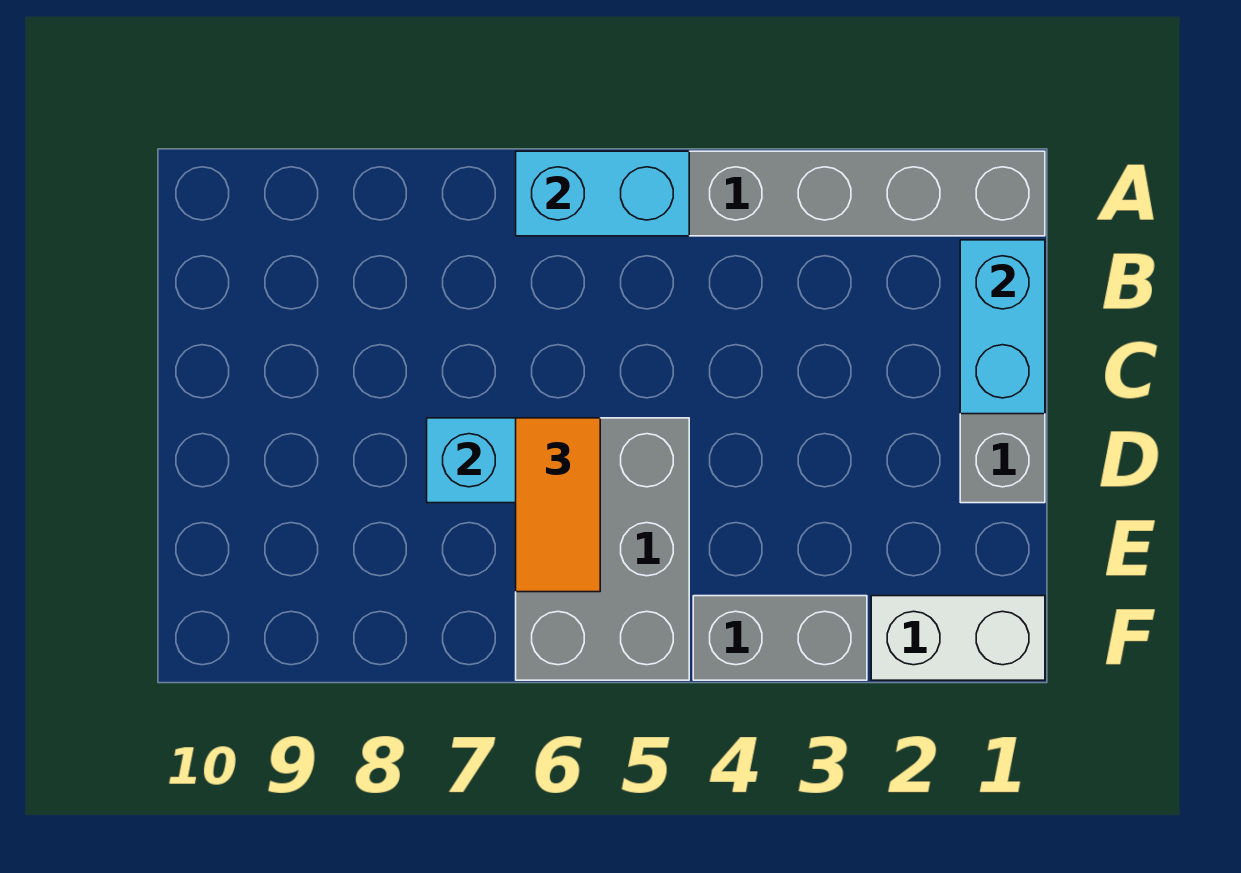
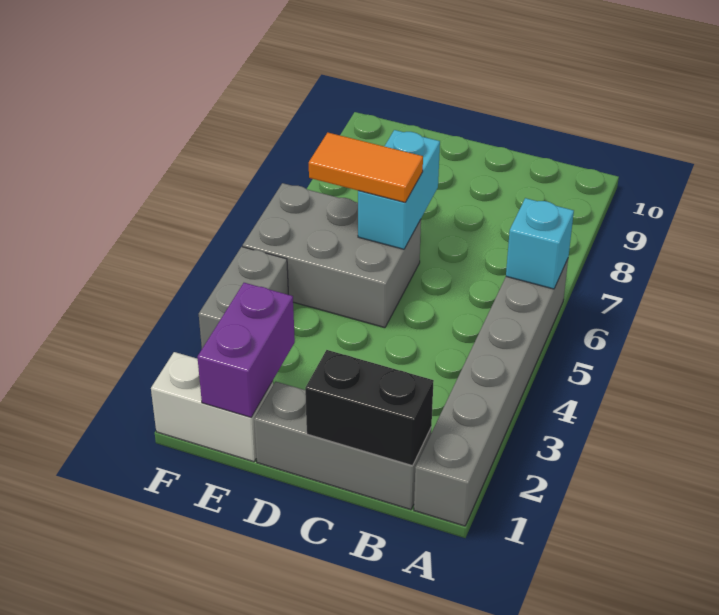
cyan 1x2 brick [516,151,689,236] -> cyan 1x1 brick [506,198,574,289]
cyan 1x2 brick [960,240,1045,414] -> black 1x2 brick [305,350,434,466]
none -> purple 1x2 brick [197,283,295,417]
white 1x2 brick [871,596,1045,680] -> white 1x2 brick turned to [151,352,273,462]

